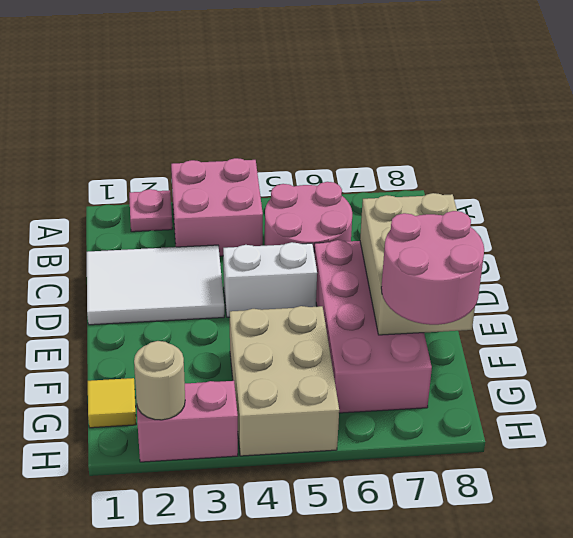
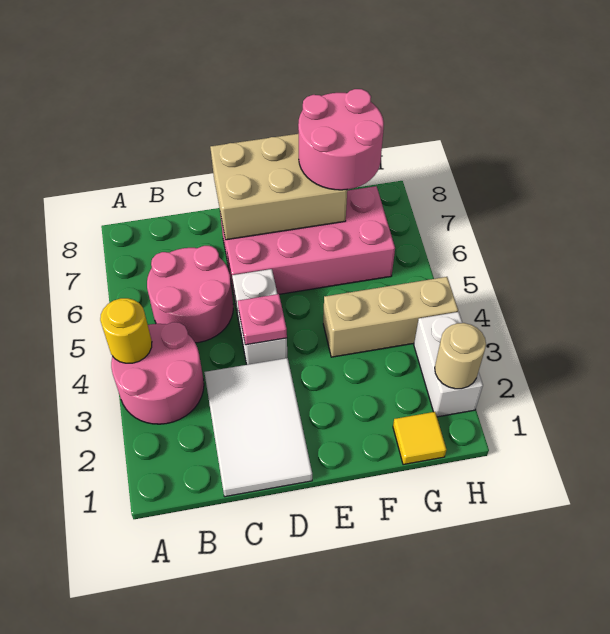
pink 1x1 plate [129,189,172,232] -> pink 1x1 plate moved to [238,294,287,345]
pink 2x2 brick [171,158,263,256] -> pink 2x2 round brick [111,322,204,424]
none -> yellow 1x1 round brick [100,298,152,363]
tan 2x3 brick [230,306,339,456] -> tan 1x3 brick [323,277,458,357]
pink 1x2 brick [137,381,238,462] -> white 1x2 brick [414,312,483,417]

